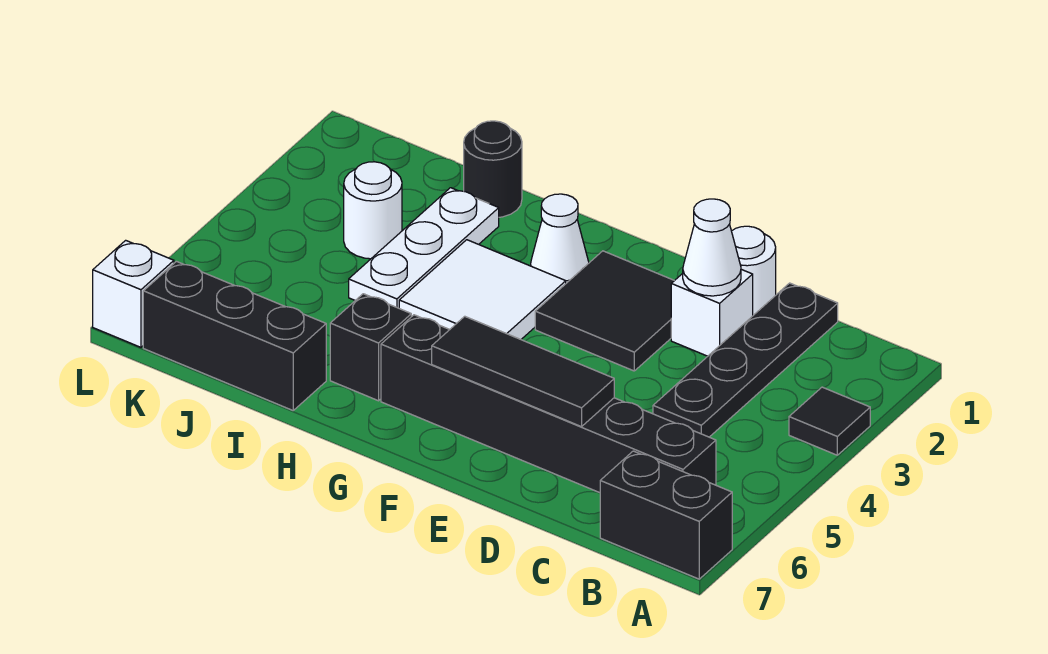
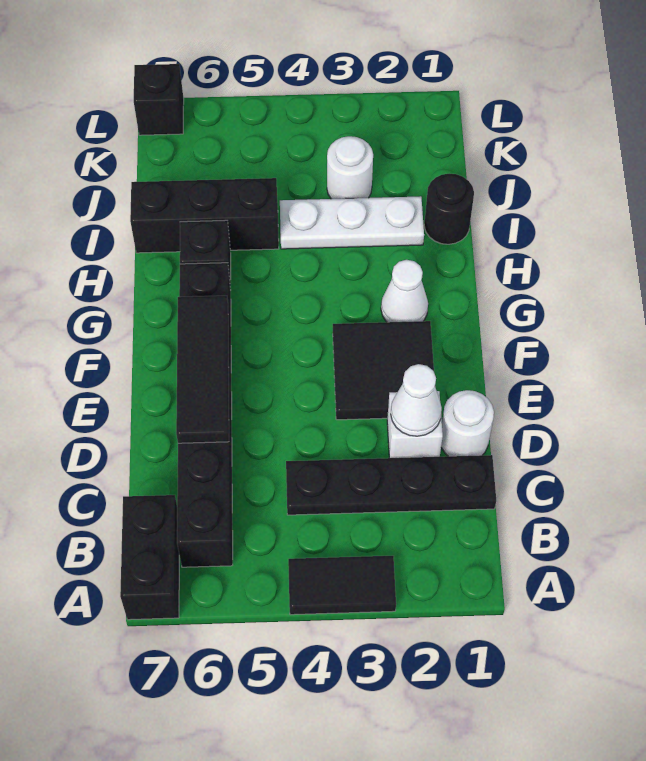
black 1x1 tile [789,387,870,455] -> black 1x2 tile [288,556,396,615]
white 2x2 tile [399,240,566,339] -> none
black 1x3 brick [143,262,326,410] -> black 1x3 brick turned to [130,178,279,253]
white 1x1 brick [93,240,174,347] -> black 1x1 brick [134,64,184,135]

